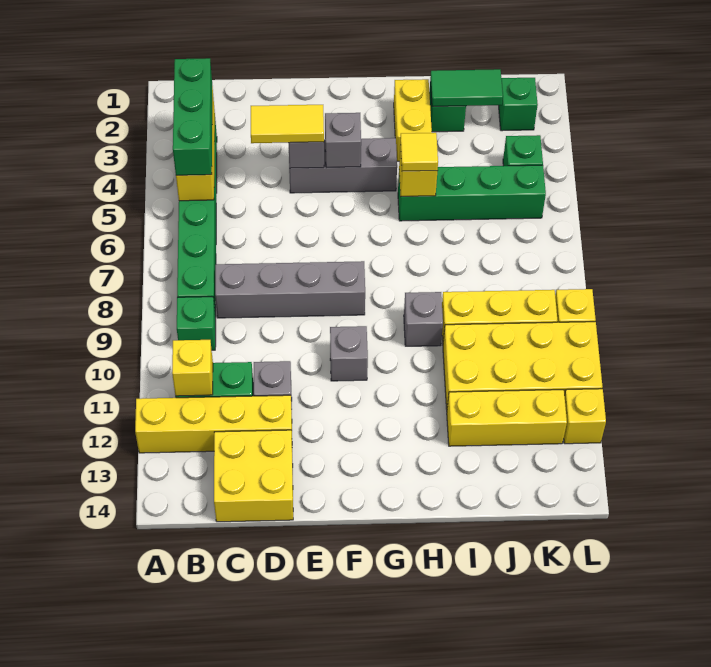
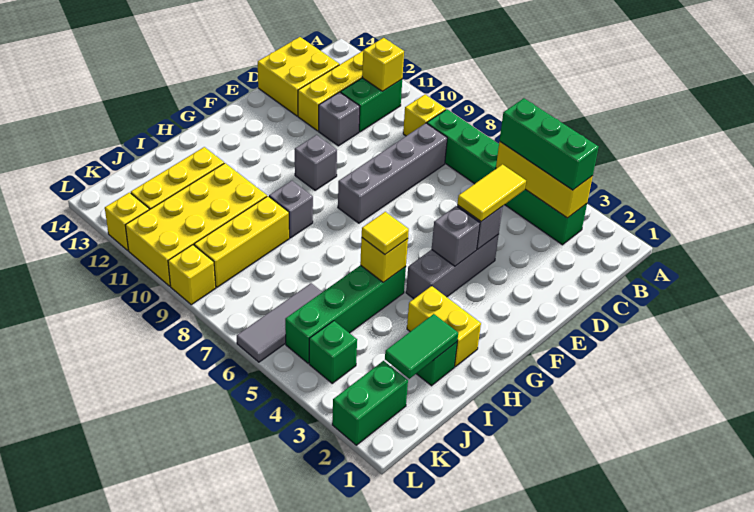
green 1x1 brick [177,297,216,350] -> yellow 1x1 brick [403,95,446,136]
none -> grey 1x3 tile [237,283,322,362]
green 1x1 brick [499,78,538,131] -> green 1x2 brick [332,361,408,445]

